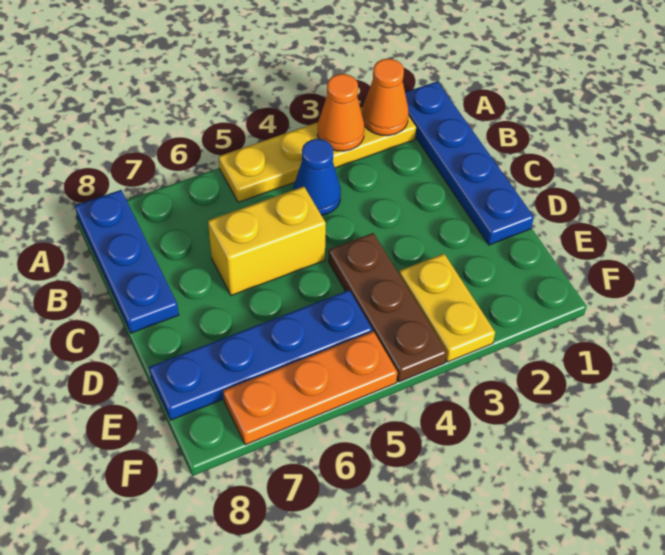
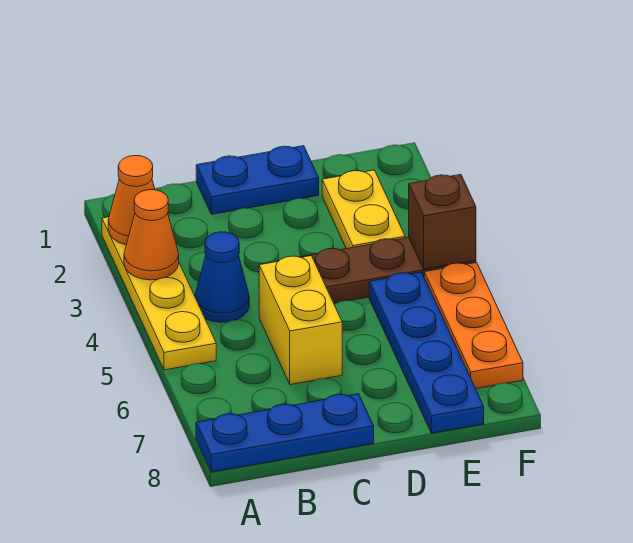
blue 1x4 plate [405,81,534,245] -> blue 1x2 plate [196,146,319,214]
yellow 1x2 plate [399,254,495,362] -> yellow 1x2 plate turned to [322,170,405,249]
none -> brown 1x1 brick [409,174,476,269]

